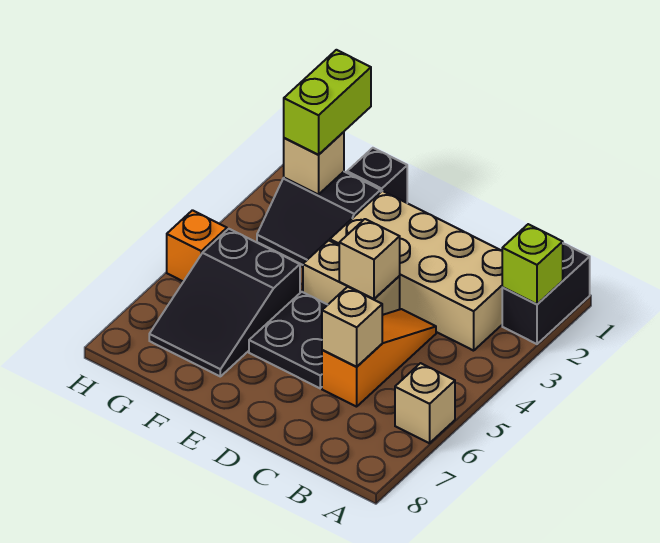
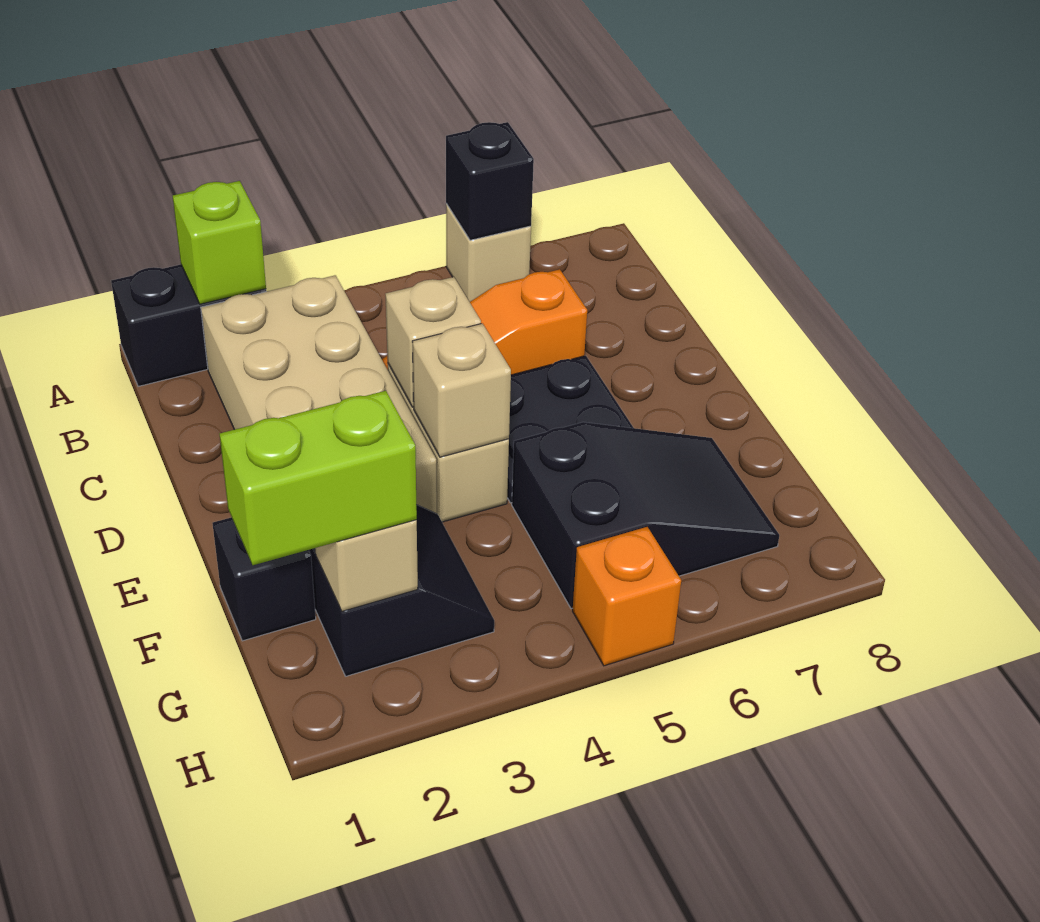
none -> black 1x1 brick [446,122,534,240]
tan 1x1 brick [322,287,382,367] -> tan 1x1 brick moved to [412,323,511,457]

